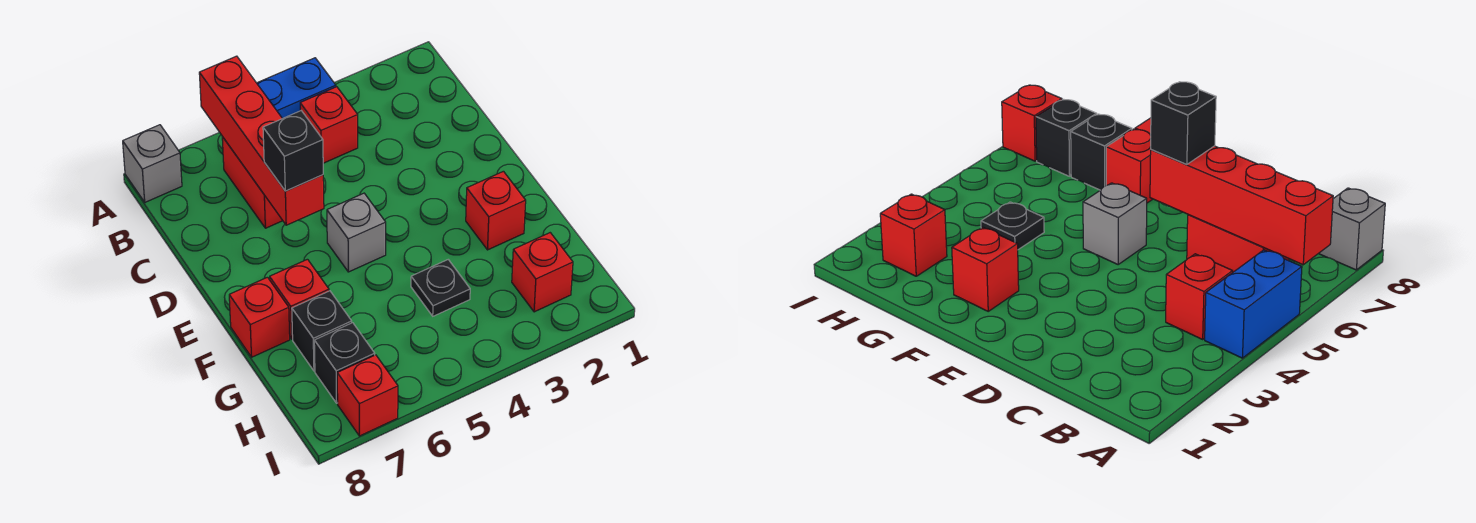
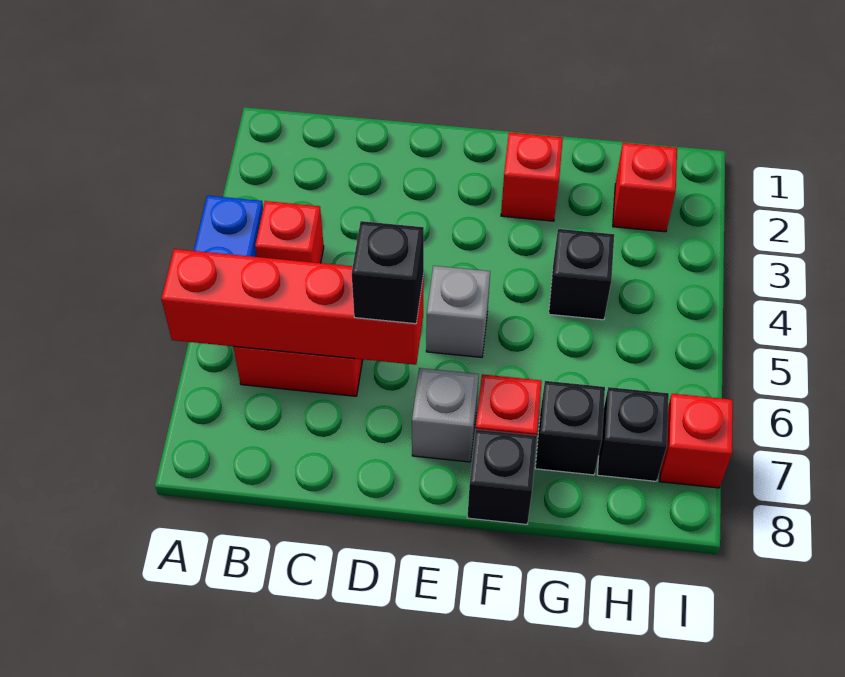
grey 1x1 brick [123,125,182,202] -> grey 1x1 brick moved to [412,368,479,462]
red 1x1 brick [229,277,290,357] -> black 1x1 brick [467,429,537,524]
black 1x1 plate [411,260,470,316] -> black 1x1 brick [549,229,614,320]

